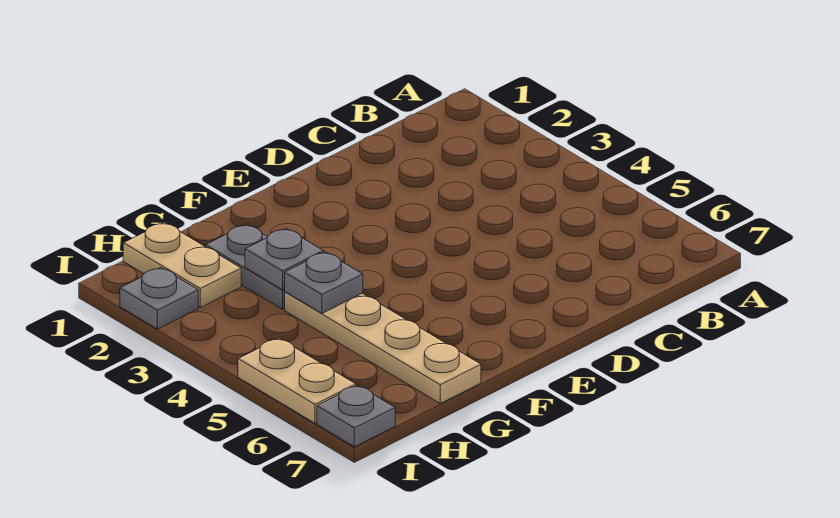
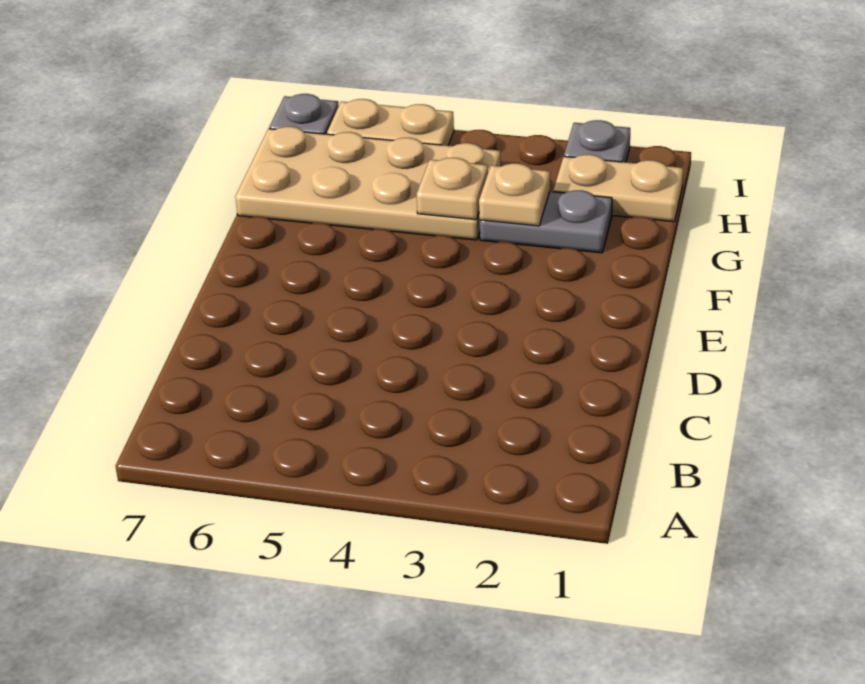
grey 1x1 plate [245,228,324,290] -> tan 1x1 plate [479,163,550,226]
tan 1x4 plate [285,292,481,403] -> tan 2x4 plate [235,127,501,240]
grey 1x1 plate [285,252,363,313] -> tan 1x1 plate [416,158,488,220]

